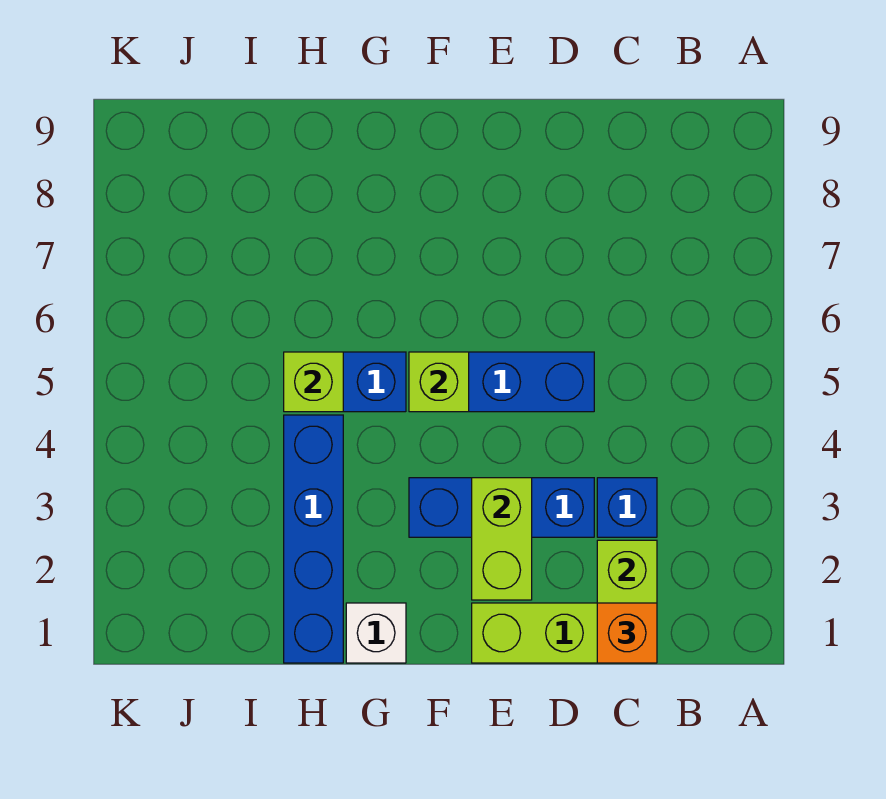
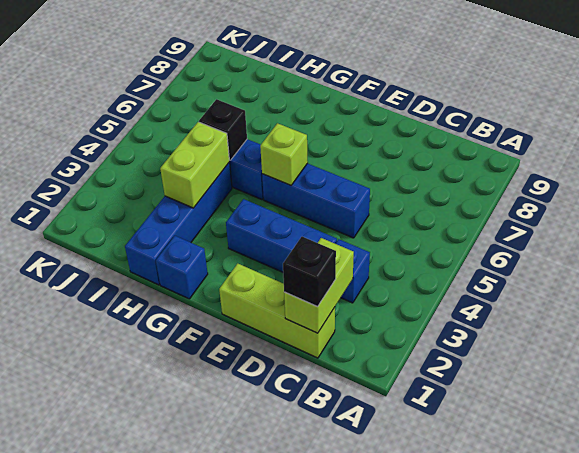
orange 1x1 brick [597,603,657,663] -> black 1x1 brick [283,237,336,307]
lime 1x2 brick [472,478,532,600] -> lime 1x2 brick moved to [160,122,230,208]
white 1x1 brick [346,603,406,663] -> blue 1x1 brick [156,236,208,299]
lime 1x1 brick [284,352,343,412] -> black 1x1 brick [199,99,247,160]

